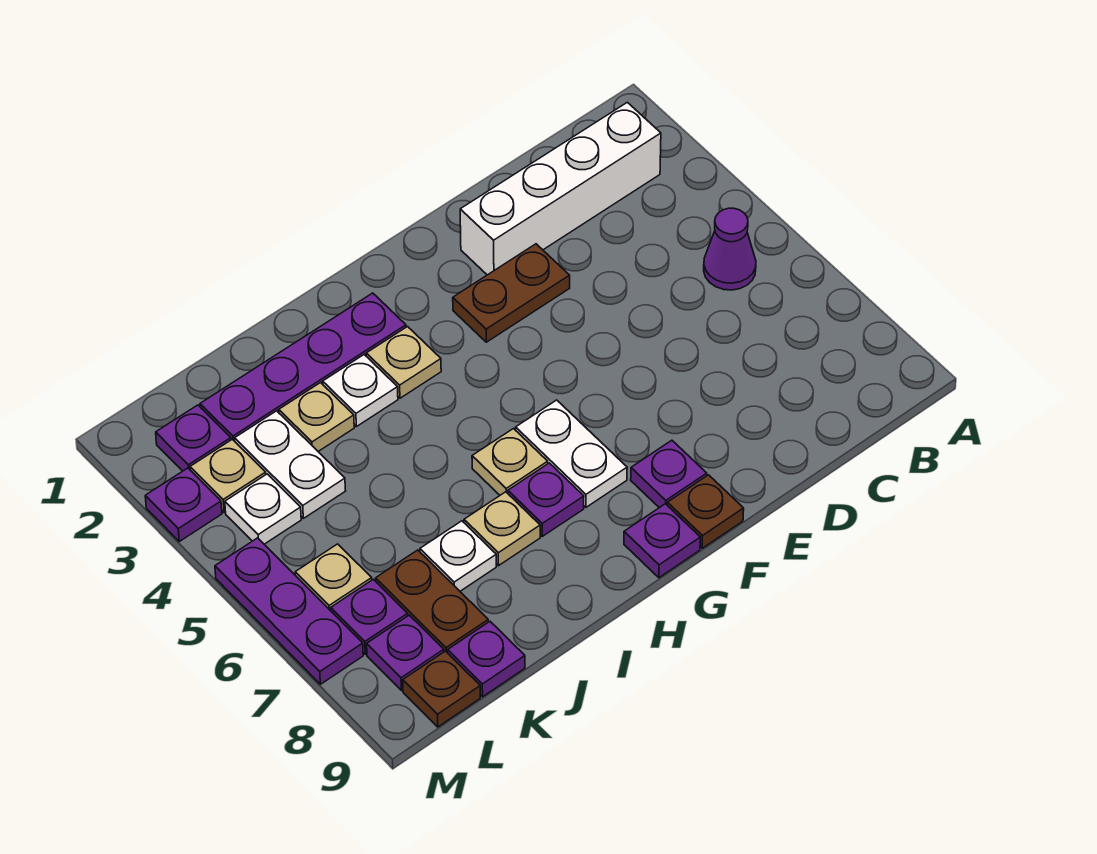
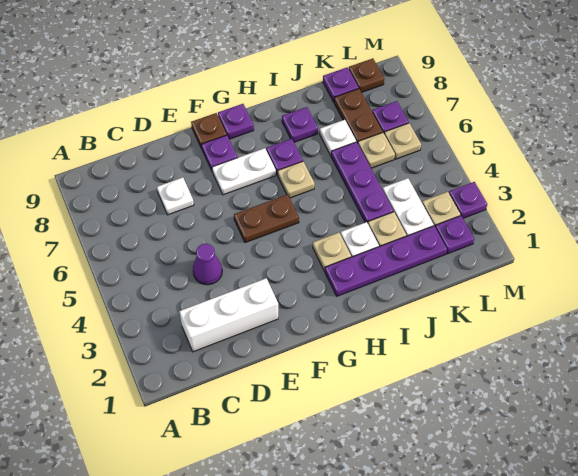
white 1x4 brick [460,102,661,275] -> white 1x3 brick [179,278,278,352]
purple 1x1 cone [704,208,756,290] -> purple 1x1 cone moved to [193,244,222,285]
brown 1x2 plate [453,244,570,342] -> brown 1x2 plate moved to [234,195,299,243]
white 1x2 plate [516,400,627,507] -> white 1x2 plate turned to [212,148,276,195]
tan 1x1 plate [464,492,540,566] -> tan 1x1 plate moved to [358,133,395,168]
white 1x1 plate [225,474,301,544] -> white 1x1 plate moved to [157,177,194,215]
purple 1x1 plate [367,615,444,691] -> purple 1x1 plate moved to [282,107,318,142]
purple 1x3 plate [215,538,363,684] -> purple 1x3 plate moved to [331,142,393,223]

